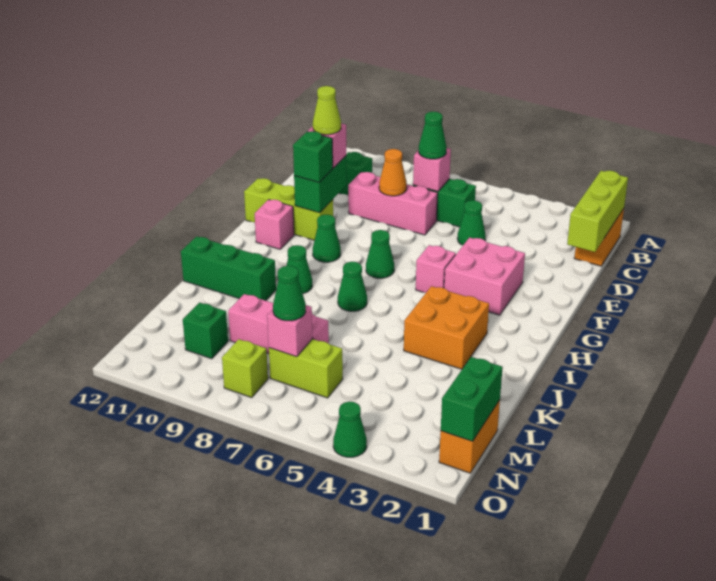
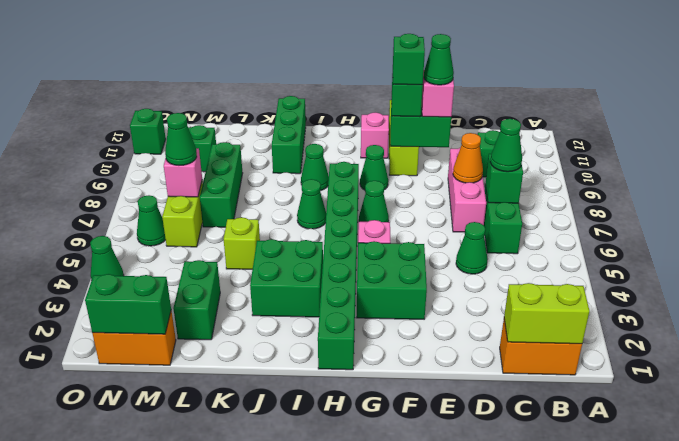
lime 1x3 brick [567,171,628,252] -> lime 1x2 brick [504,283,590,344]
pink 1x1 brick [413,148,451,191] -> green 1x1 brick [485,154,523,203]
lime 1x1 cone [313,86,341,135] -> green 1x1 cone [424,34,454,85]
pink 2x2 brick [444,238,525,315] -> green 2x2 brick [357,241,427,319]
none -> green 1x1 brick [393,34,425,85]
none -> green 1x8 brick [318,162,359,370]
orange 2x2 brick [404,286,489,369] -> green 2x2 brick [250,239,323,317]
none -> green 1x2 brick [173,260,220,340]
pink 1x3 brick [228,294,329,354] -> green 1x3 brick [200,142,243,227]
none -> green 1x1 cone [137,195,166,246]
lime 1x1 brick [222,339,268,398] -> lime 1x1 brick moved to [224,217,260,269]
none -> green 1x1 brick [130,109,166,154]

